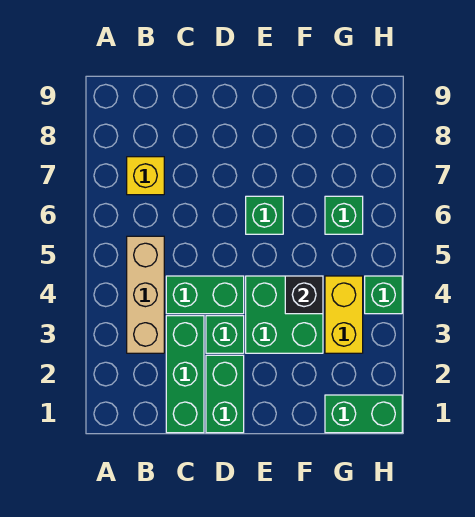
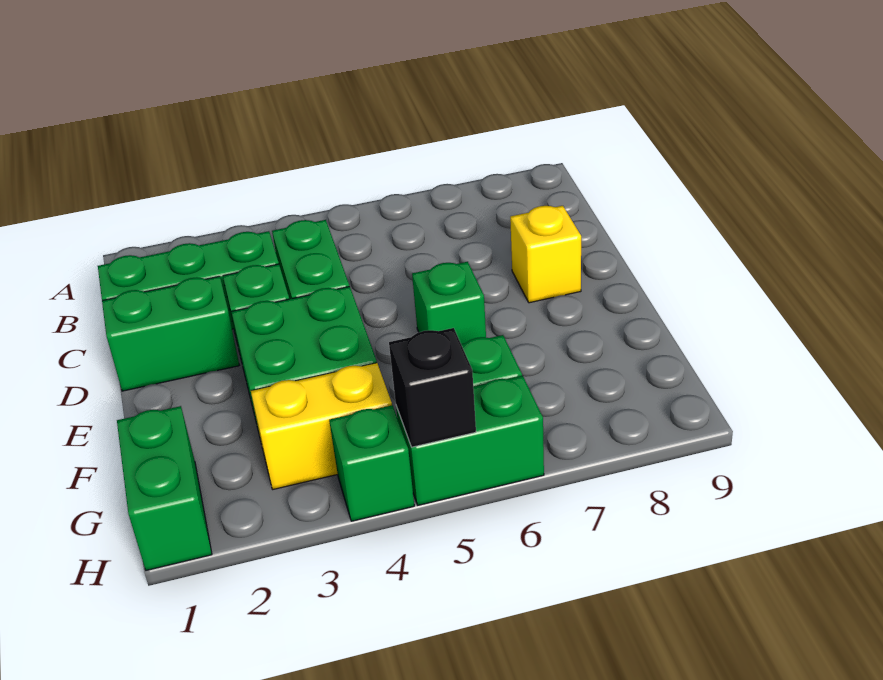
tan 1x3 brick [127,236,164,353] -> none
yellow 1x1 brick [127,157,164,195] -> yellow 1x1 brick moved to [510,206,581,303]
black 1x1 brick [285,276,323,314] -> black 1x1 brick moved to [389,328,476,447]
none -> green 1x2 brick [396,376,544,505]

